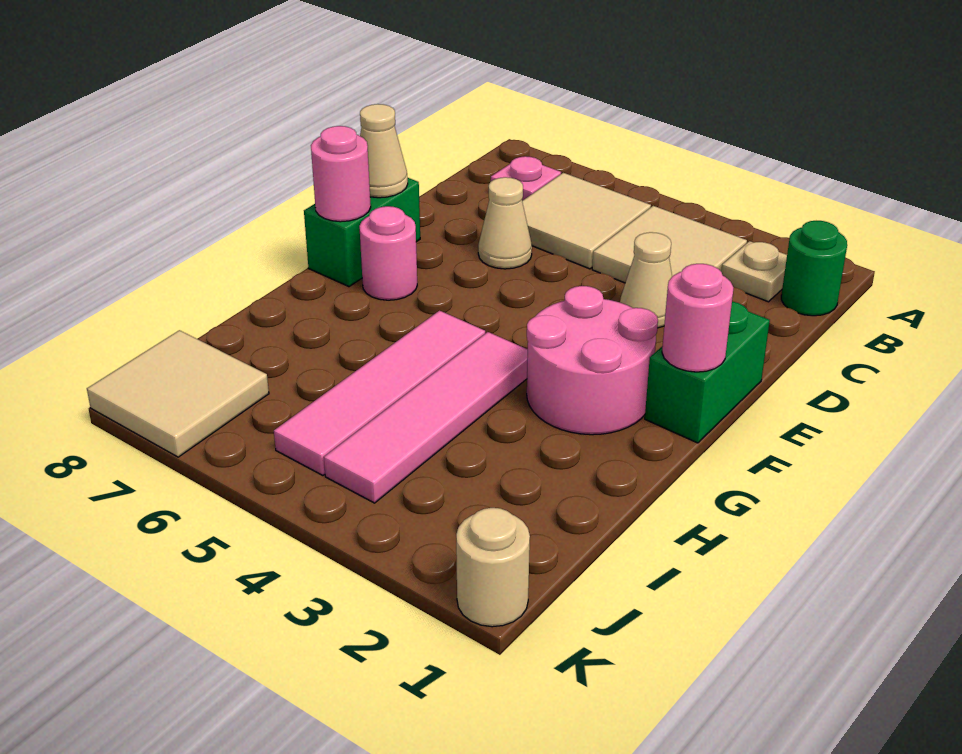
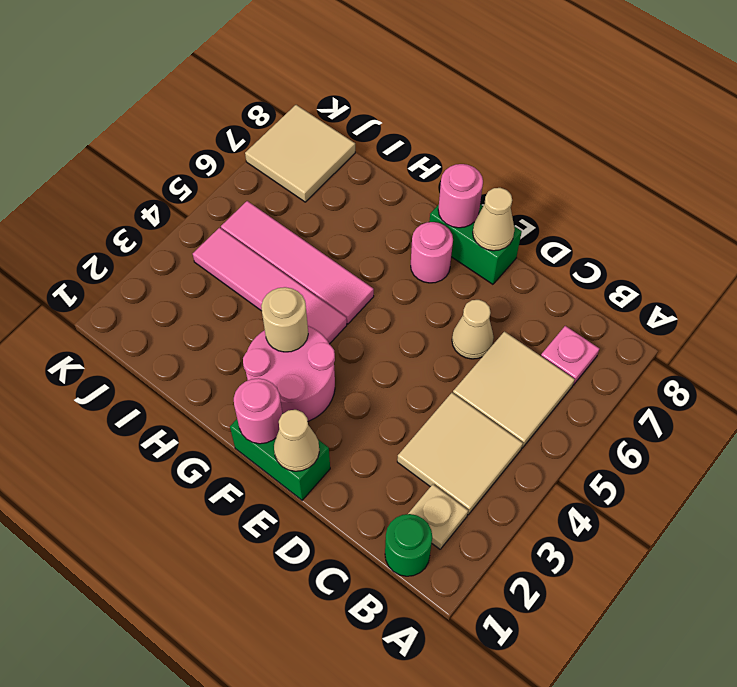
tan 1x1 cone [620,232,672,328] -> tan 1x1 cone moved to [274,410,319,471]
tan 1x1 round brick [456,508,530,627] -> tan 1x1 round brick moved to [261,287,308,352]

